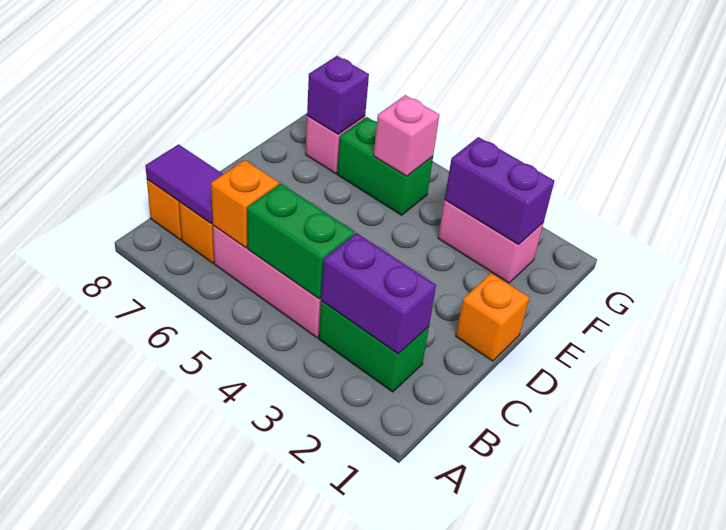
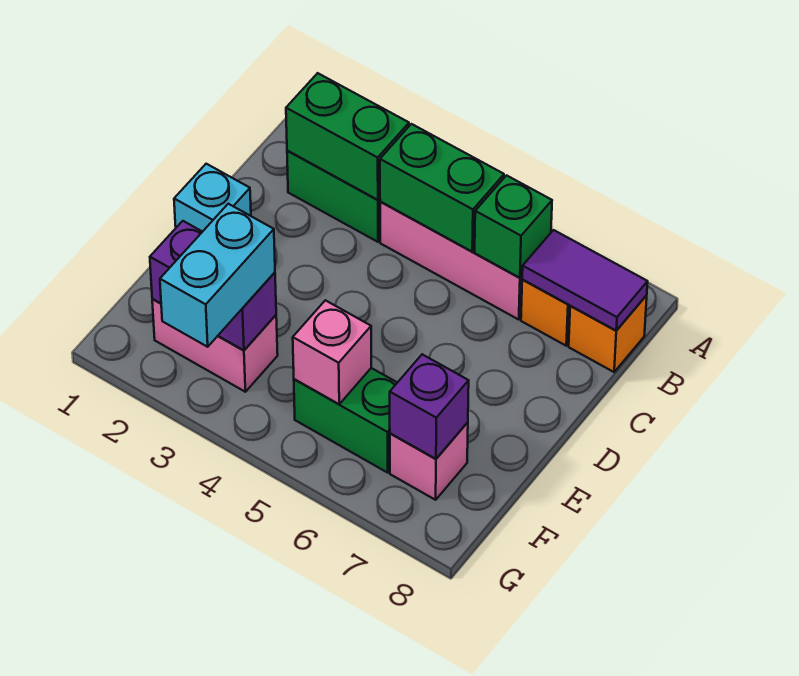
purple 1x2 brick [321,233,436,354] -> green 1x2 brick [286,73,409,200]
orange 1x1 brick [211,160,279,248] -> green 1x1 brick [475,175,552,278]
orange 1x1 brick [456,273,529,361] -> cyan 1x1 brick [174,164,251,232]
none -> cyan 1x2 brick [160,204,275,347]

